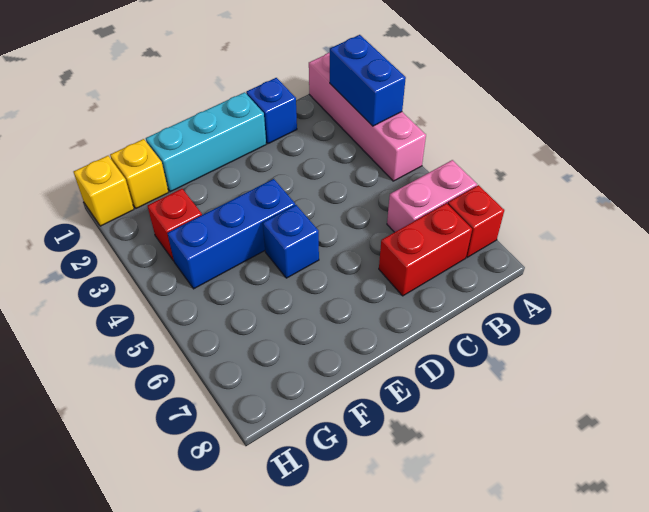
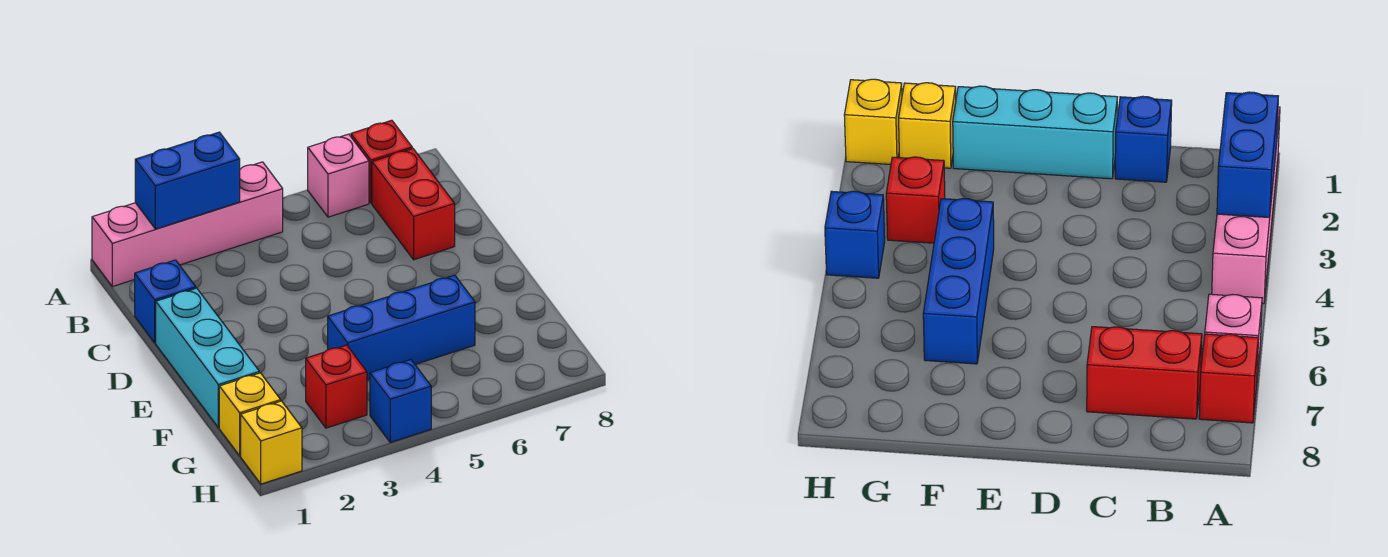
pink 1x2 brick [387,160,477,232] -> pink 1x1 brick [308,134,369,217]
blue 1x3 brick [168,179,295,289] -> blue 1x3 brick turned to [328,275,475,380]
blue 1x1 brick [263,205,319,278] -> blue 1x1 brick moved to [370,360,431,442]

